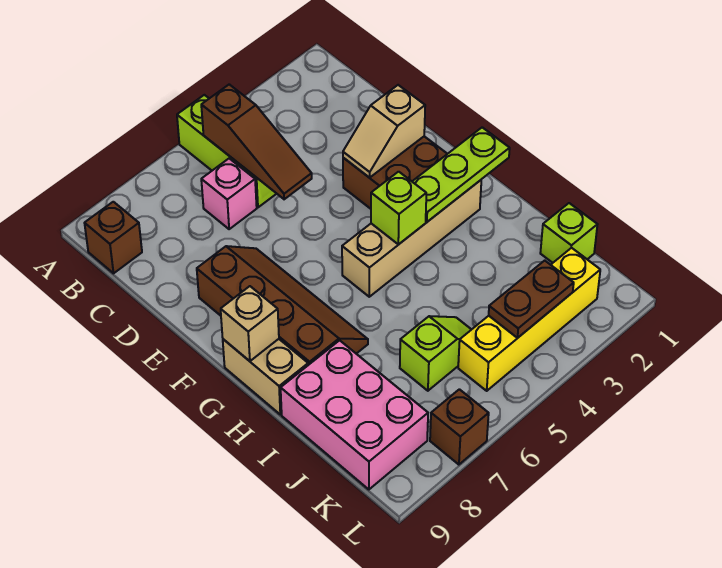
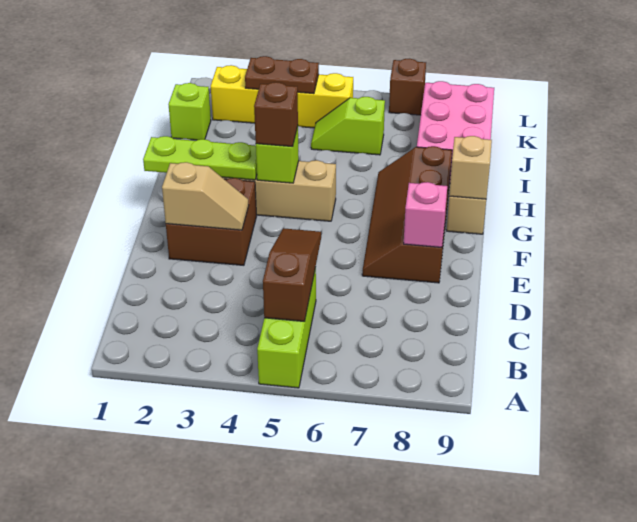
brown 1x1 brick [85,202,142,273] -> brown 1x1 brick moved to [254,82,298,147]
pink 1x1 brick [201,158,257,229] -> pink 1x1 brick moved to [404,182,447,247]

